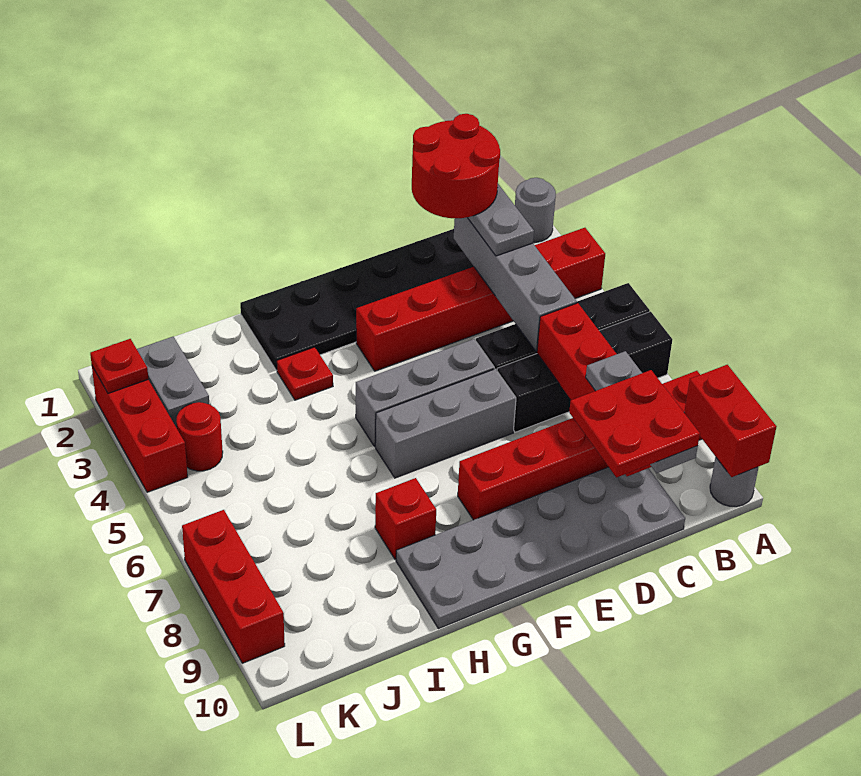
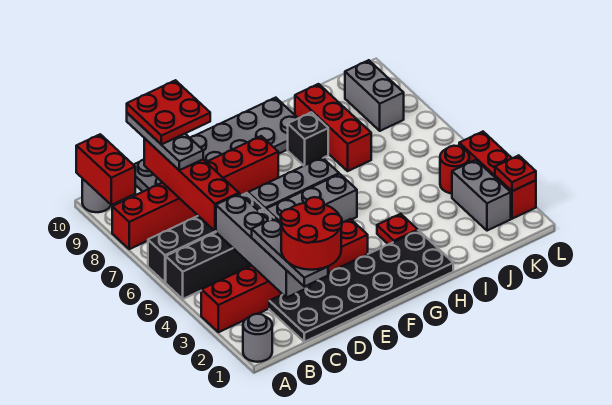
red 1x1 brick [375,478,436,560] -> black 1x1 brick [288,112,328,166]
none -> grey 1x2 brick [345,60,404,131]
red 1x3 brick [182,510,285,663] -> red 1x3 brick moved to [295,84,371,171]

